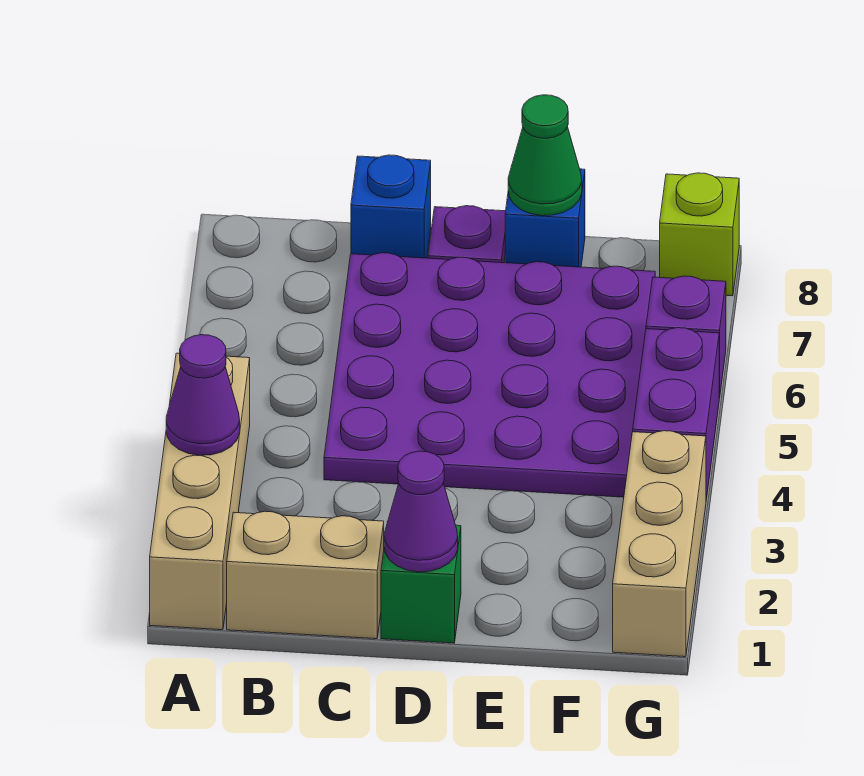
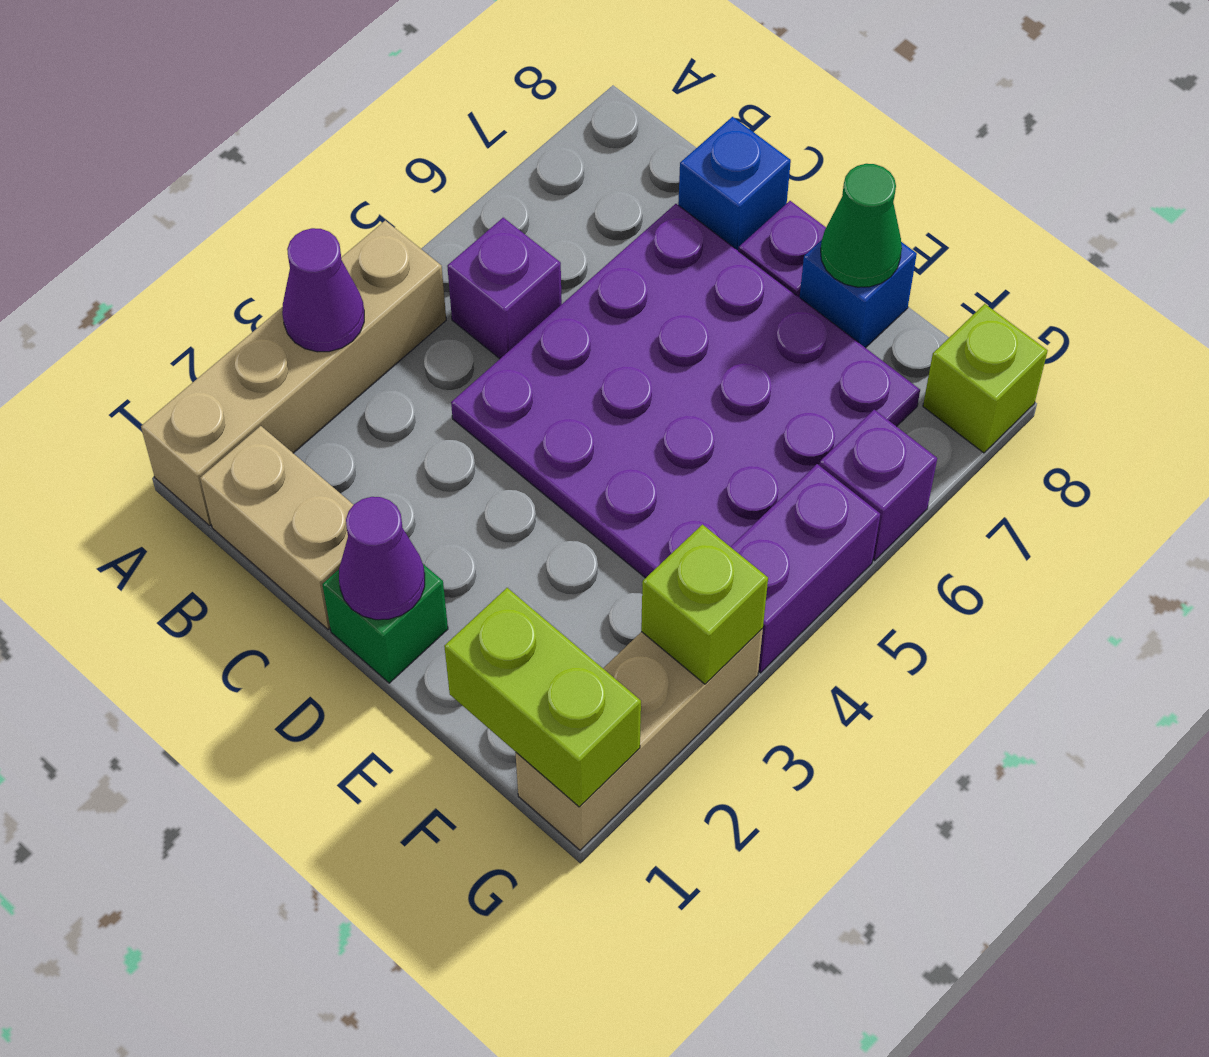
none -> purple 1x1 brick [447,218,562,359]
none -> lime 1x2 brick [444,588,641,807]
none -> lime 1x1 brick [641,525,768,684]

